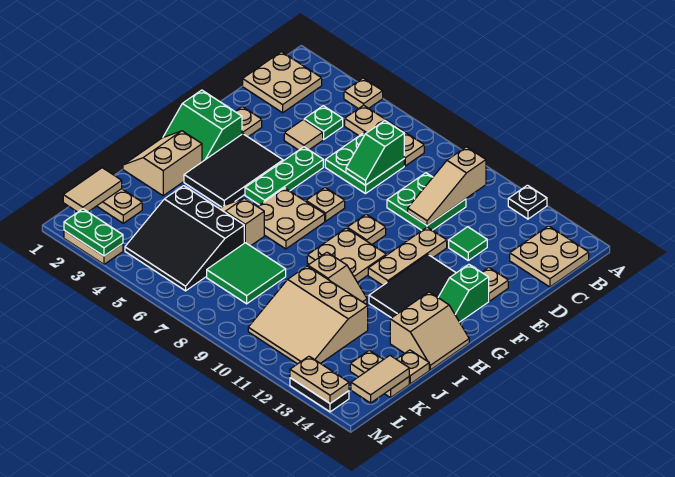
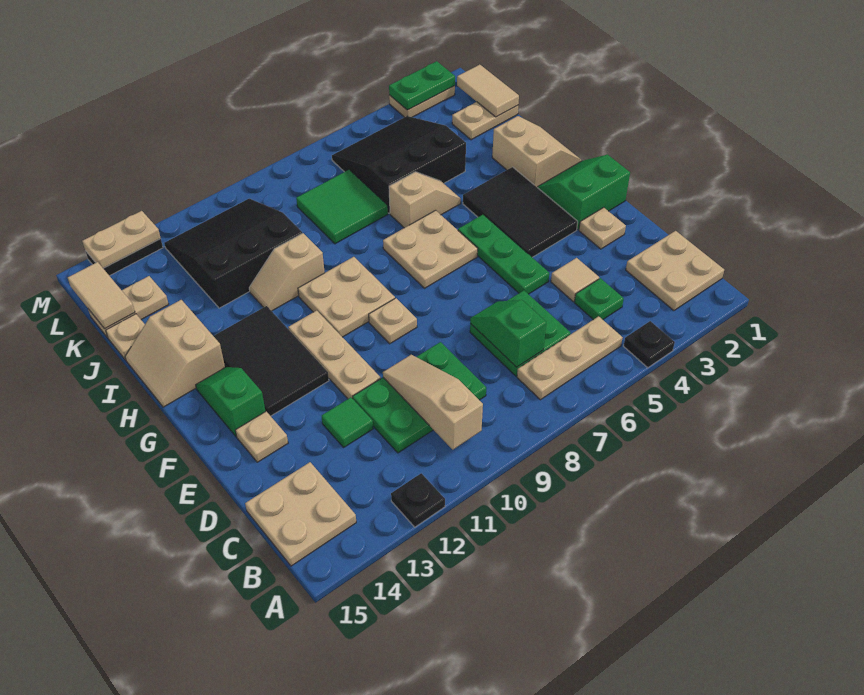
tan 1x1 plate [344,78,383,109] -> black 1x1 plate [624,321,675,368]
green 2x2 plate [387,173,466,230] -> green 2x3 plate [353,342,486,453]
tan 1x1 plate [306,188,345,221] -> none
tan 3x3 slope [248,266,368,364] -> black 3x3 slope [164,199,302,308]

